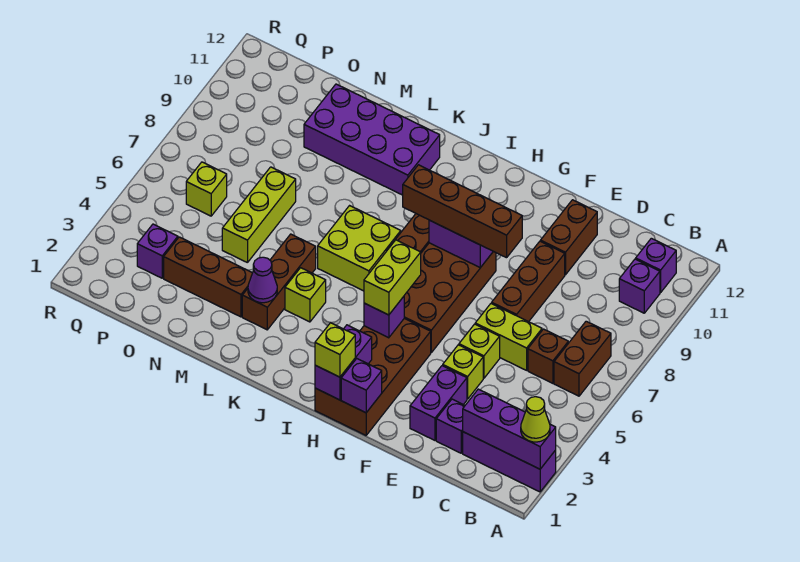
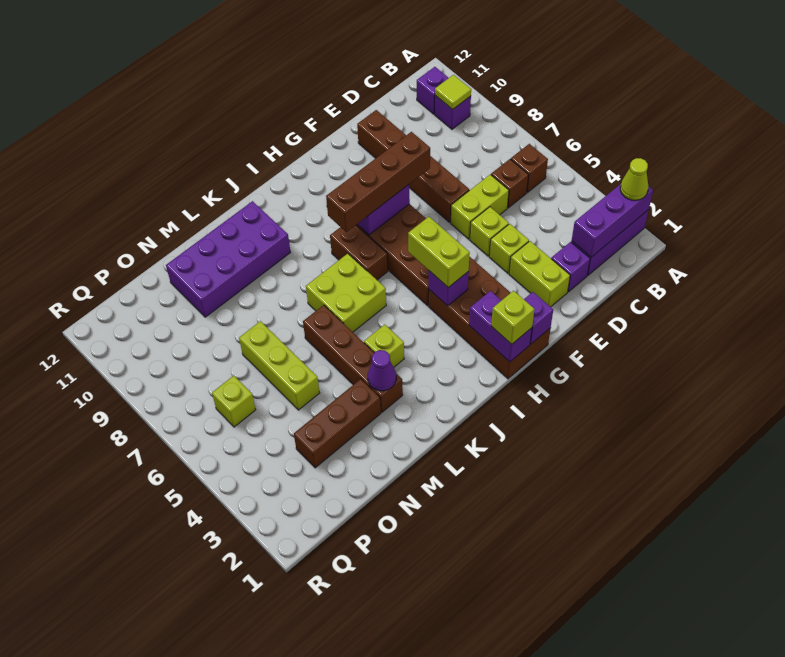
brown 1x2 brick [554,321,611,396] -> brown 1x1 brick [511,144,548,192]
none -> lime 1x1 tile [435,75,471,110]
purple 1x2 brick [410,366,467,440] -> lime 1x2 brick [509,241,570,307]
brown 1x3 brick [242,234,316,330] -> brown 1x4 brick [303,305,403,412]
purple 1x1 brick [137,224,178,278] -> none

